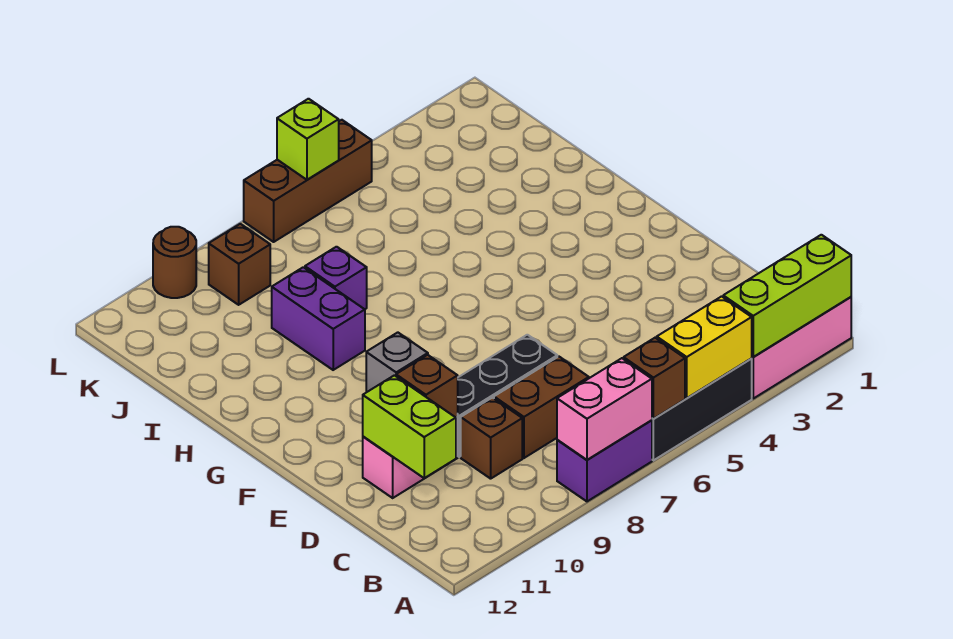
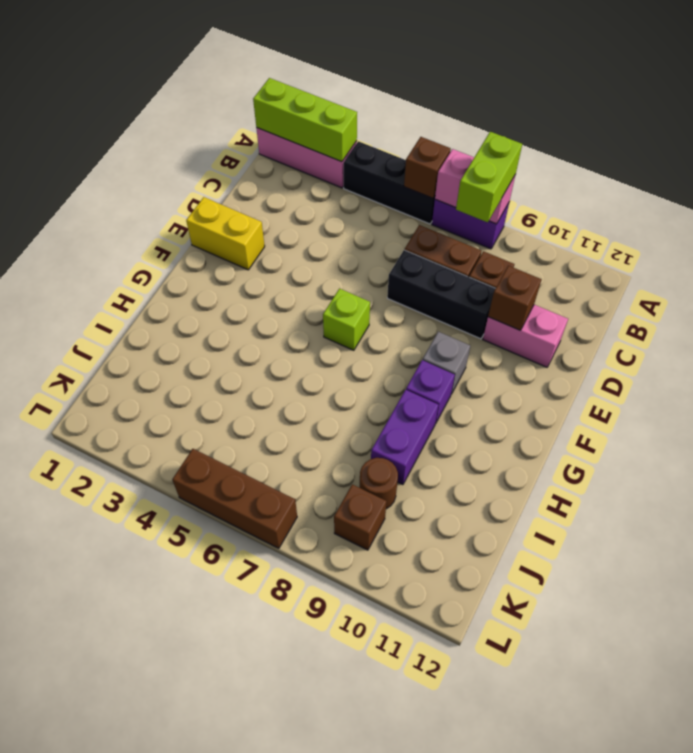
yellow 1x2 brick [657,296,752,398] -> yellow 1x2 brick moved to [186,197,265,270]
lime 1x2 brick [363,375,456,478] -> lime 1x2 brick moved to [456,132,522,222]
purple 1x1 brick [305,247,367,309] -> purple 1x1 brick moved to [406,360,455,424]
lime 1x1 brick [277,99,339,180] -> lime 1x1 brick moved to [323,289,370,350]
brown 1x1 round brick [153,227,196,298] -> brown 1x1 round brick moved to [359,458,398,509]

